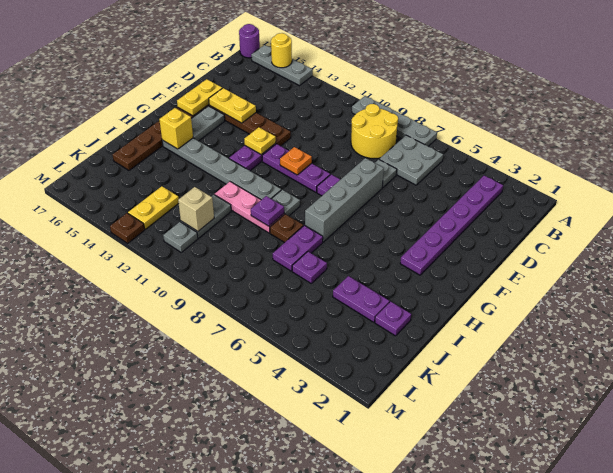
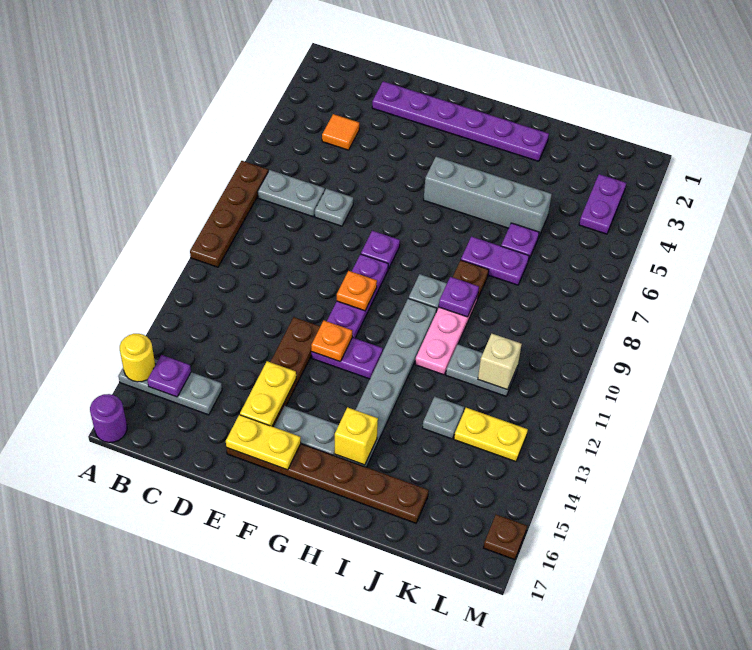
grey 1x4 plate [352,96,437,146] -> brown 1x4 plate [190,161,268,267]
grey 1x3 plate [251,45,313,86] -> grey 1x3 plate turned to [118,359,222,415]
purple 1x6 plate [400,175,503,275] -> purple 1x6 plate moved to [372,81,549,161]
grey 2x2 plate [379,135,443,185] -> grey 1x2 plate [258,170,325,217]
yellow 2x2 round brick [351,104,398,159] -> none
none -> orange 1x1 tile [322,114,359,150]
grey 1x4 brick [305,158,384,242] -> grey 1x4 brick moved to [424,157,552,238]
yellow 1x1 plate [244,127,276,155] -> orange 1x1 plate [311,321,352,361]
purple 1x1 plate [375,301,411,336] -> purple 1x1 plate moved to [147,355,191,397]
purple 1x2 plate [333,276,390,322] -> purple 1x2 plate moved to [579,174,626,234]
grey 1x1 plate [163,222,198,252] -> grey 1x1 plate moved to [423,397,464,439]
brown 1x1 plate [110,213,145,243] -> brown 1x1 plate moved to [484,515,527,560]

